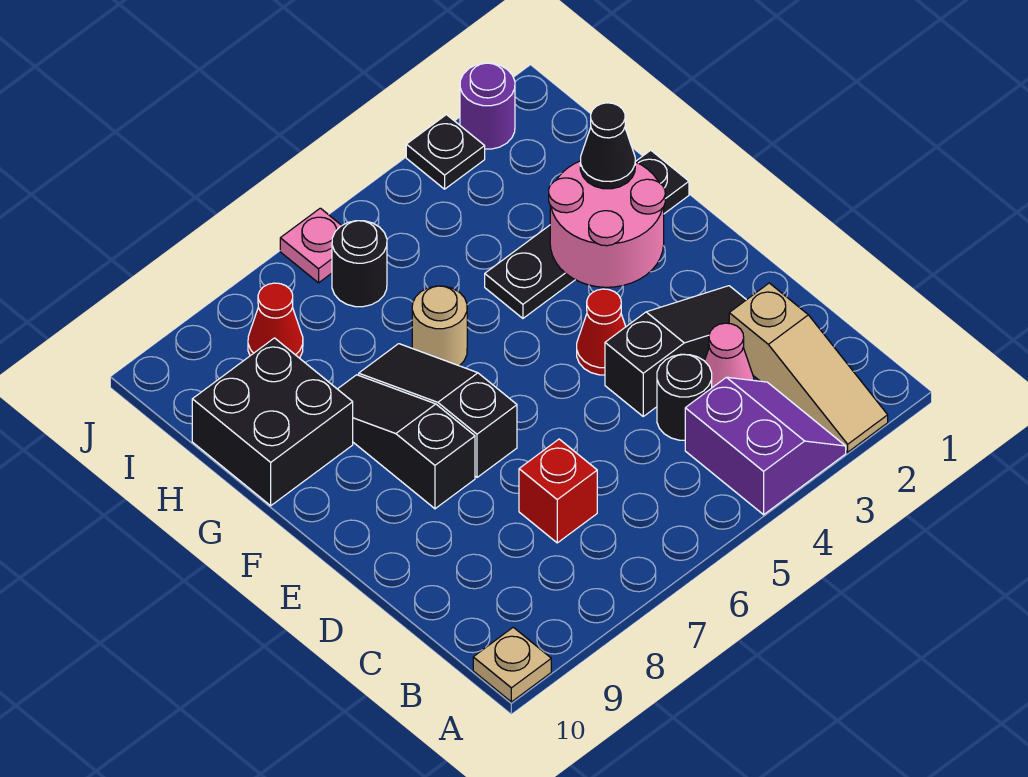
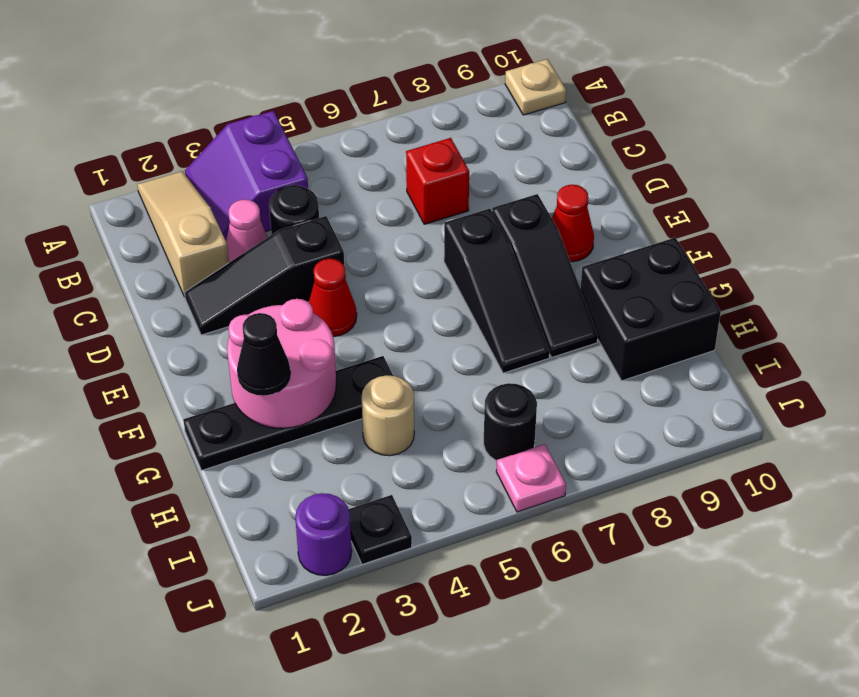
tan 1x1 round brick [412,286,467,366] -> tan 1x1 round brick moved to [362,375,414,456]
red 1x1 cone [248,283,303,358] -> red 1x1 cone moved to [552,185,594,262]

